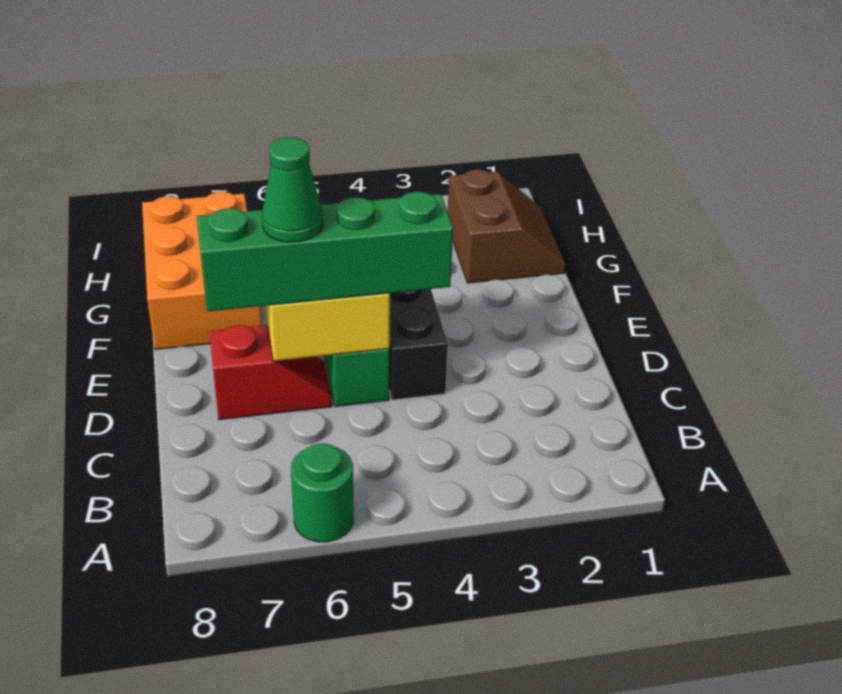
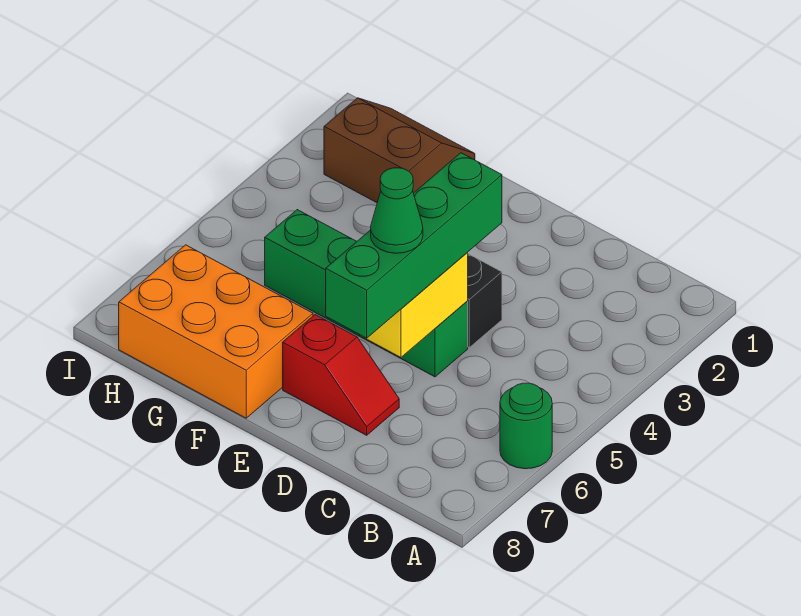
red 1x2 slope [209,325,332,420] -> red 1x2 slope turned to [283,315,399,435]

